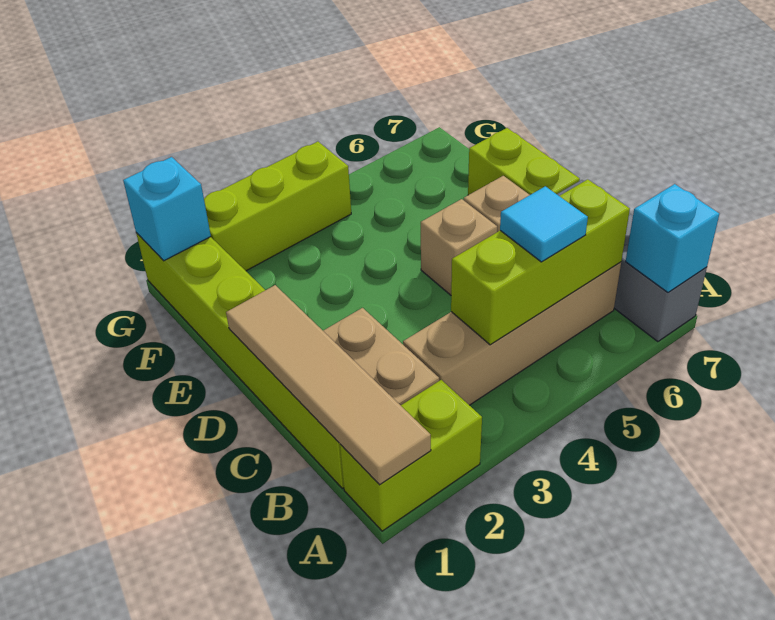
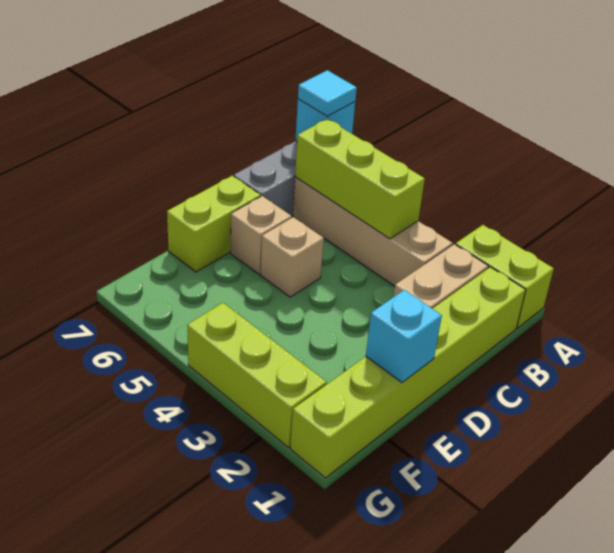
tan 1x4 tile [226,285,431,485] -> none
cyan 1x1 tile [500,186,588,262] -> cyan 1x1 tile moved to [298,70,357,117]
cyan 1x1 brick [123,157,211,261] -> cyan 1x1 brick moved to [366,290,442,382]

